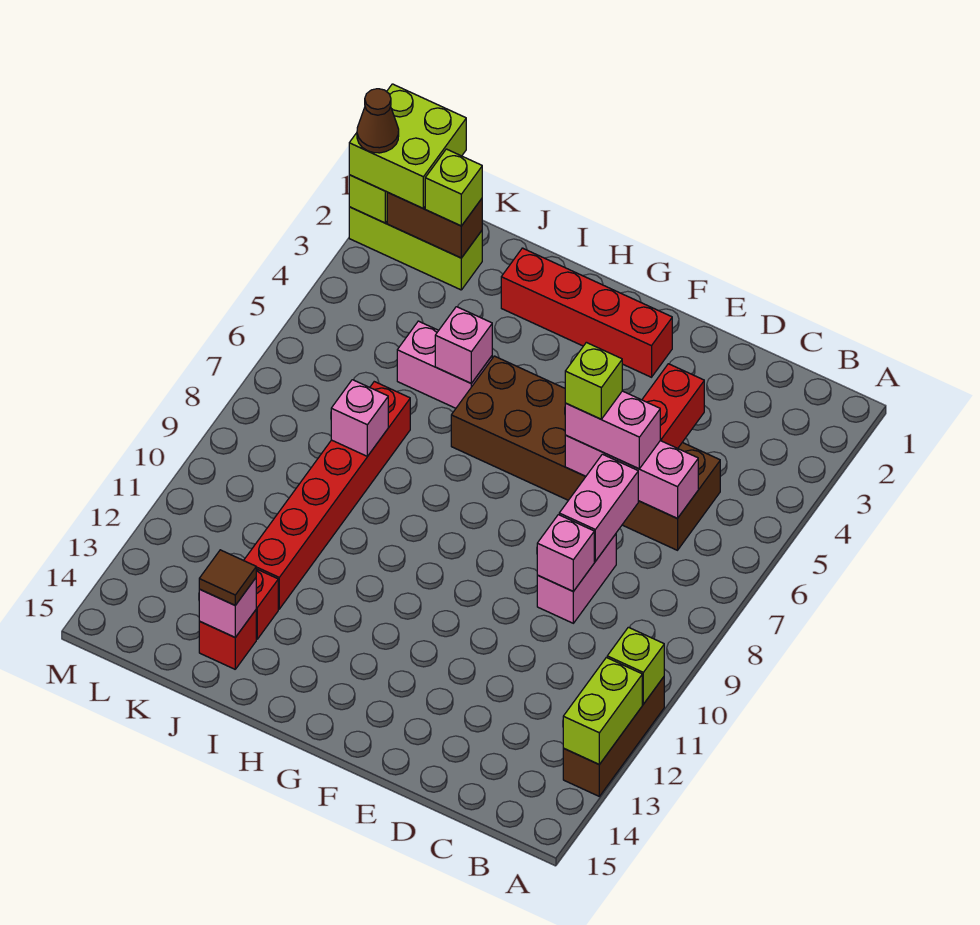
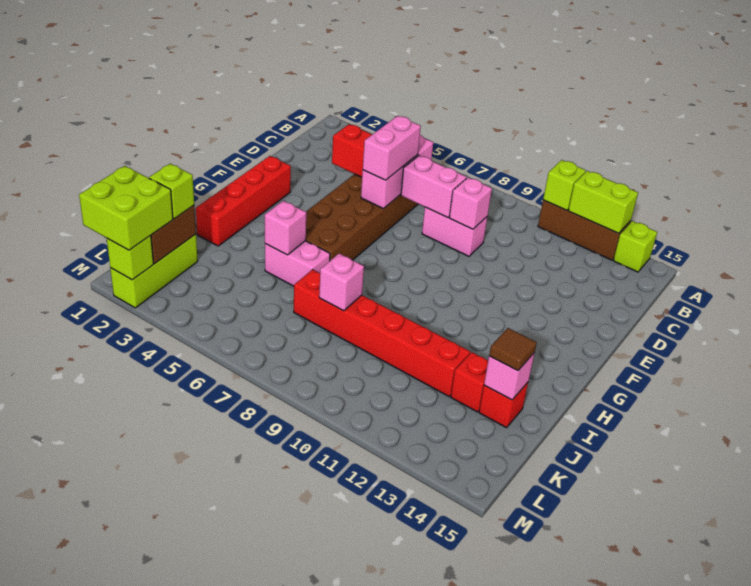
lime 1x1 brick [565,342,622,419] -> lime 1x1 brick moved to [613,221,657,272]
pink 1x2 brick [397,321,492,408] -> pink 1x2 brick turned to [265,241,330,286]
brown 1x1 cone [357,89,399,153] -> none

